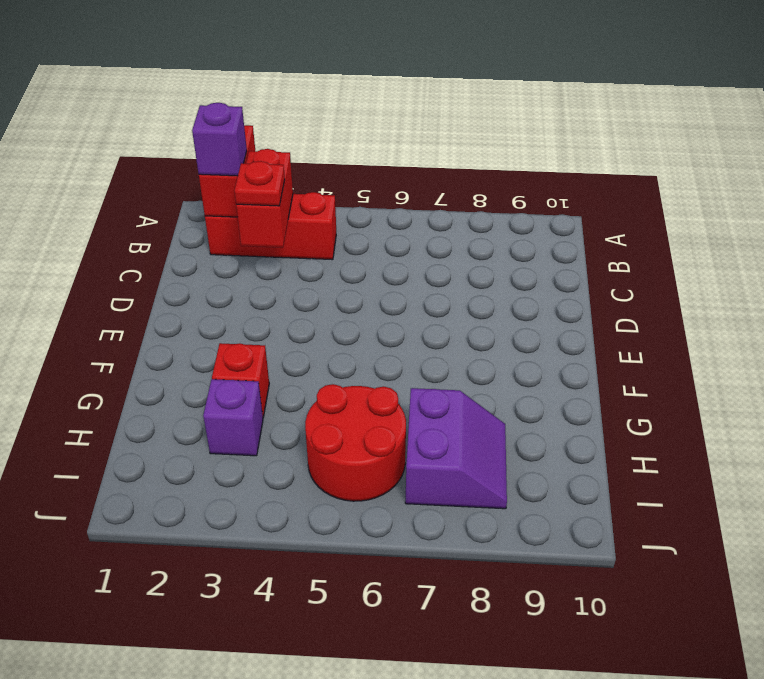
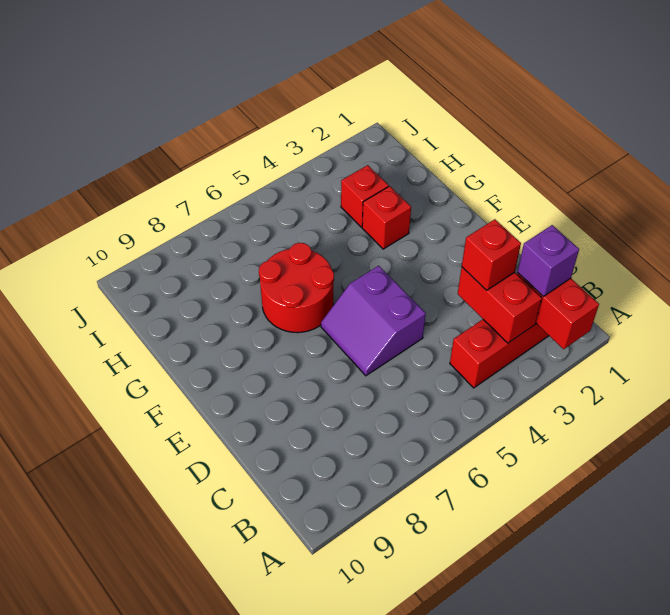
red 1x1 plate [234,161,285,206] -> red 1x1 brick [462,219,521,290]
purple 1x1 brick [203,379,263,456] -> red 1x1 brick [341,165,389,227]
red 2x2 round brick [305,384,406,501] -> red 2x2 round brick moved to [259,243,334,333]
purple 2x2 slope [405,388,507,509] -> purple 2x2 slope moved to [321,266,426,376]

